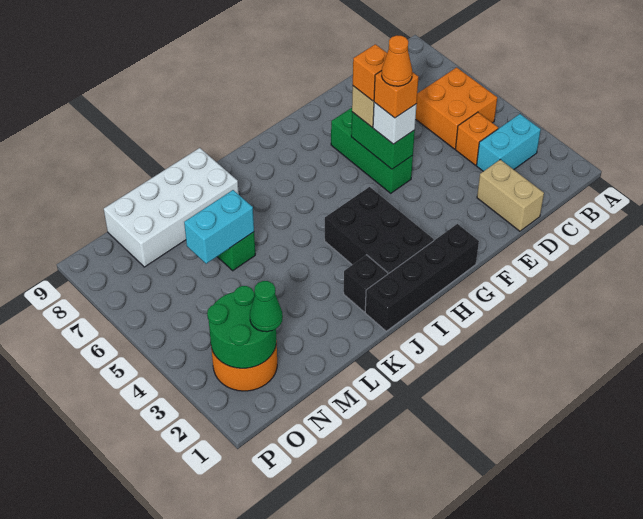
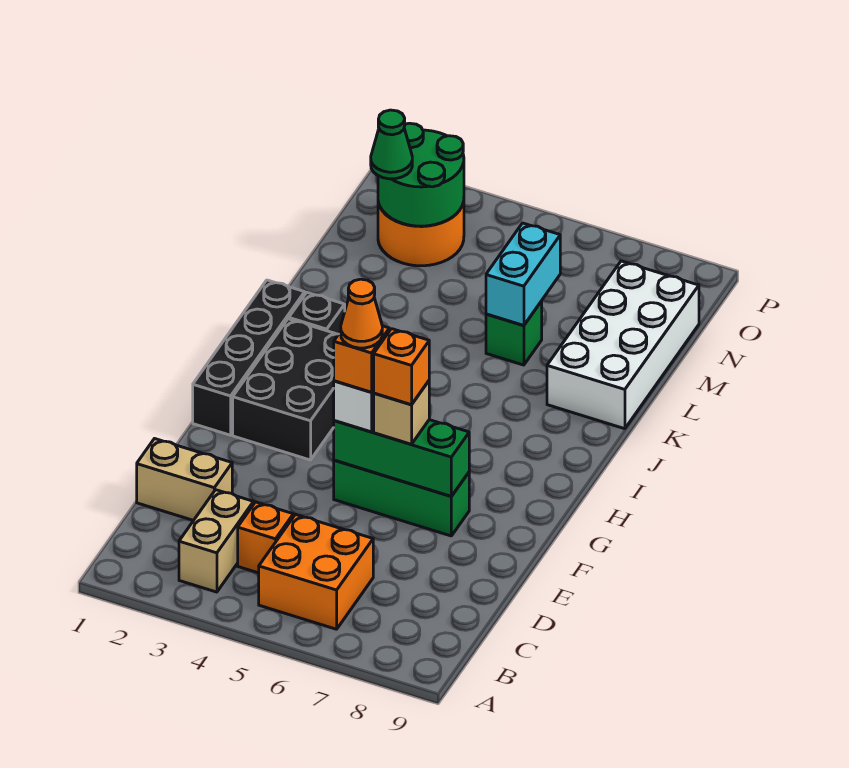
cyan 1x2 brick [477,114,541,171] -> tan 1x2 brick [179,490,253,592]
green 1x2 brick [351,112,415,169] -> green 1x3 brick [334,420,469,496]
black 2x3 brick [325,187,434,274] -> black 2x3 brick turned to [233,319,338,460]

